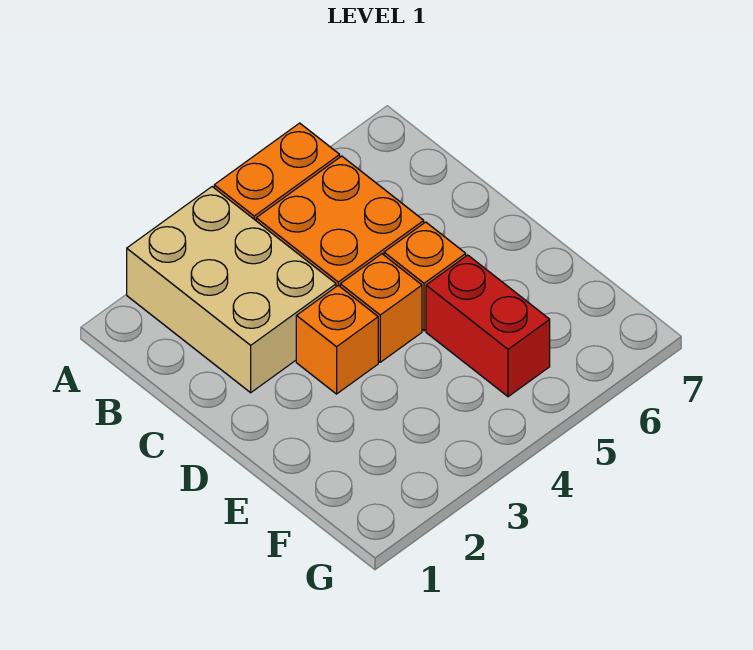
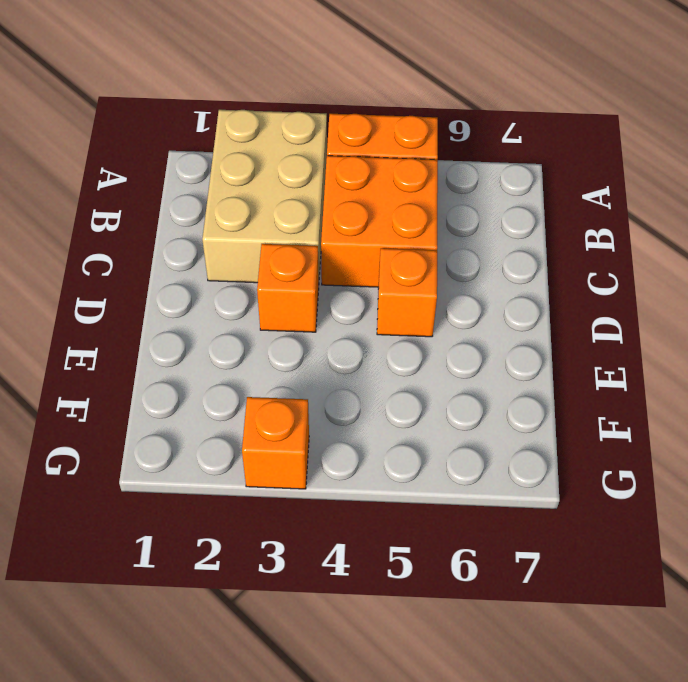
orange 1x1 brick [340,254,422,362] -> orange 1x1 brick moved to [242,397,309,489]
red 1x2 brick [426,255,550,397] -> none

